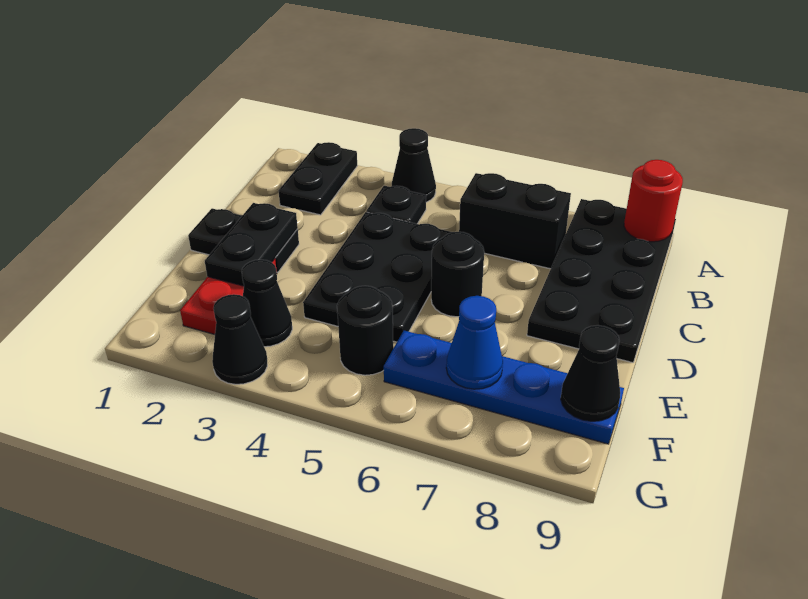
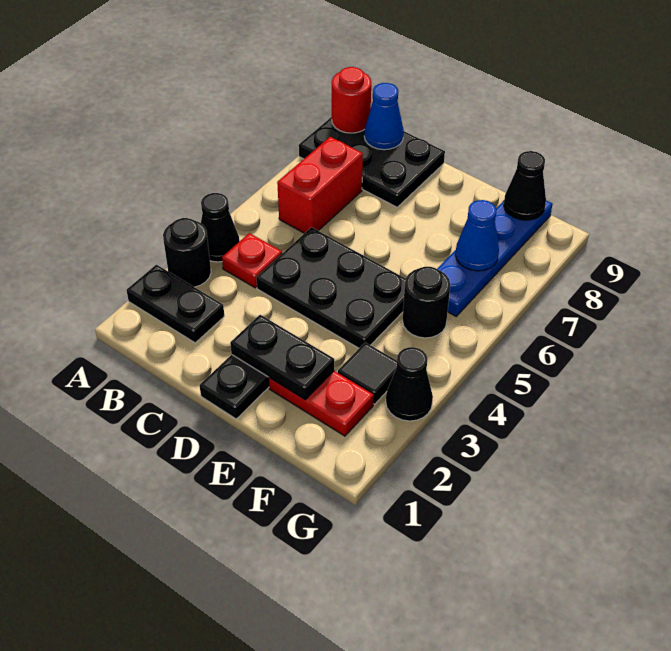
black 2x4 plate [527,199,676,363] -> black 2x3 plate [299,117,445,207]
black 1x1 plate [366,186,426,224] -> red 1x1 plate [222,233,282,288]
black 1x2 brick [459,173,571,269] -> red 1x2 brick [277,137,363,233]
none -> blue 1x1 cone [364,83,404,150]
black 1x1 round brick [431,232,484,317] -> black 1x1 round brick moved to [163,218,211,287]
black 1x1 cone [242,260,292,347] -> black 1x1 tile [338,342,397,404]

